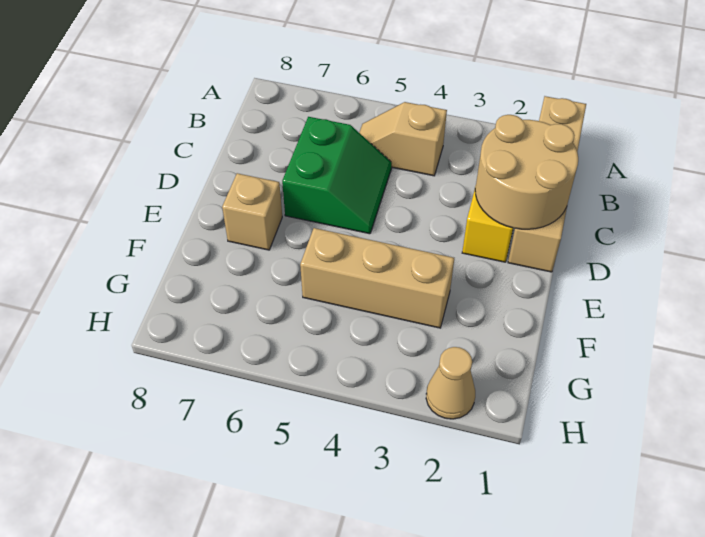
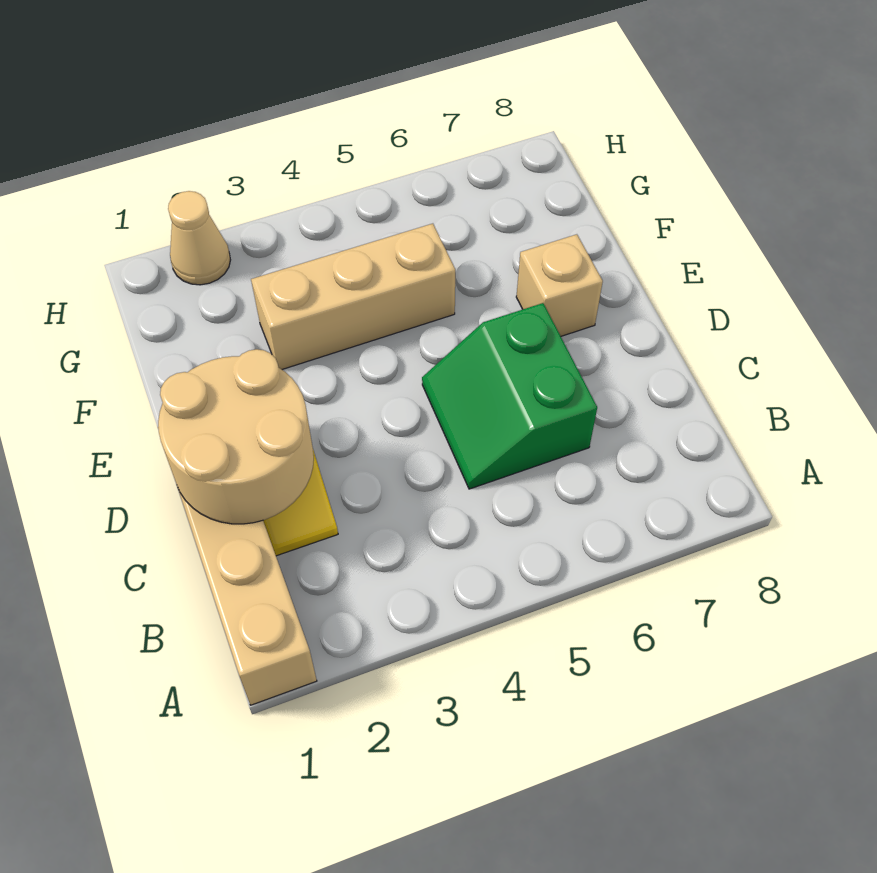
tan 1x2 slope [359,102,447,176] -> none

